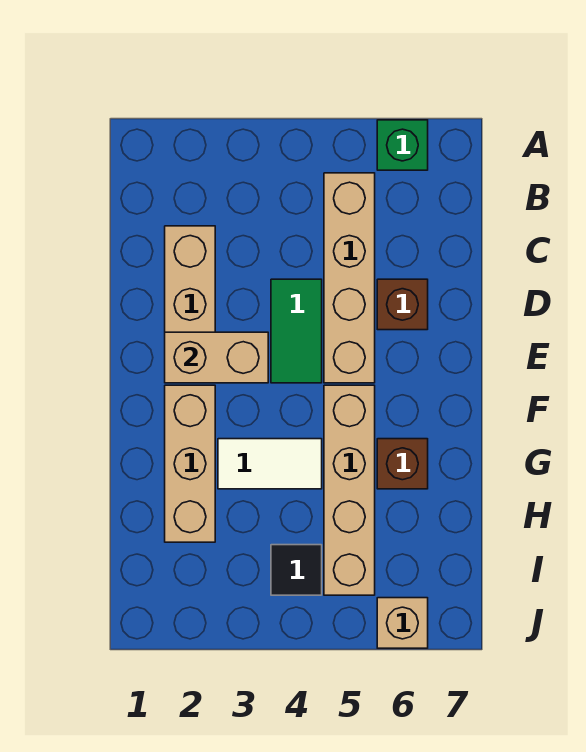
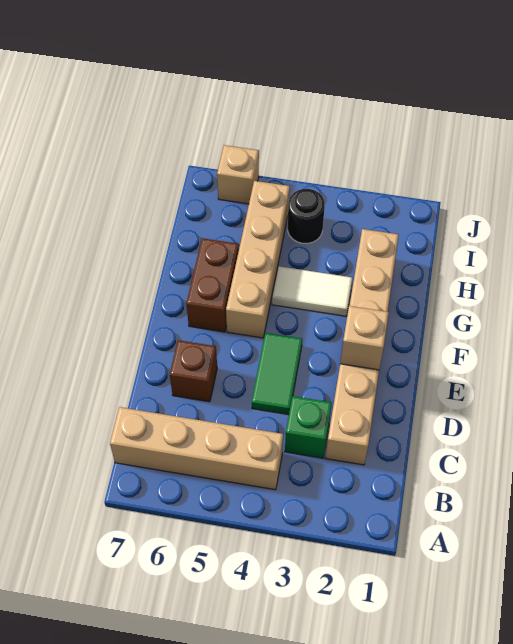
green 1x1 brick [377,120,428,170] -> green 1x1 brick moved to [285,396,332,458]
tan 1x4 brick [324,173,375,383] -> tan 1x4 brick turned to [110,407,283,490]
tan 1x2 brick [165,332,268,383] -> tan 1x1 brick [340,306,389,370]
brown 1x1 brick [377,439,428,489] -> brown 1x2 brick [186,238,239,332]
black 1x1 tile [271,545,322,595] -> black 1x1 round brick [288,189,325,244]

